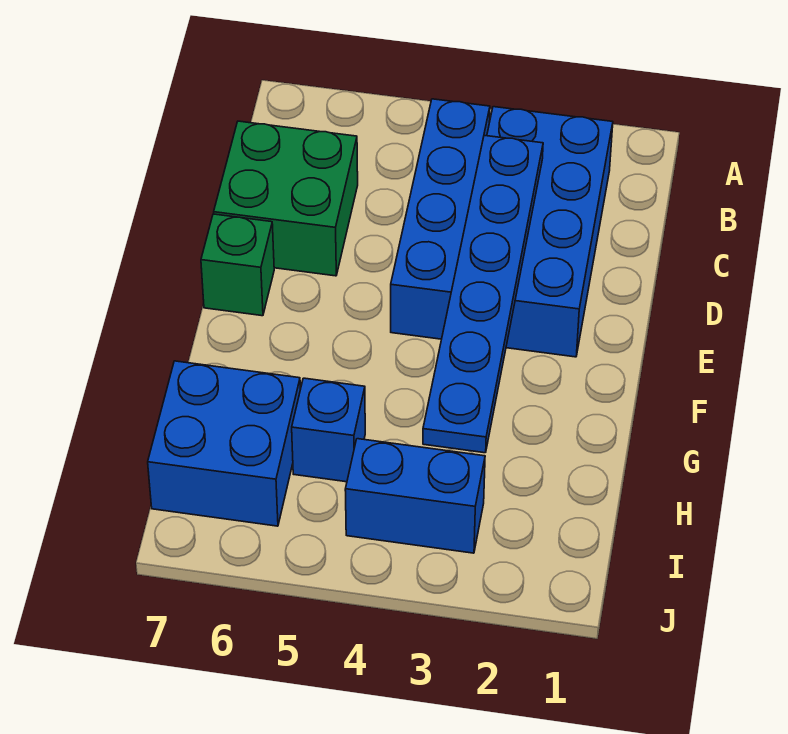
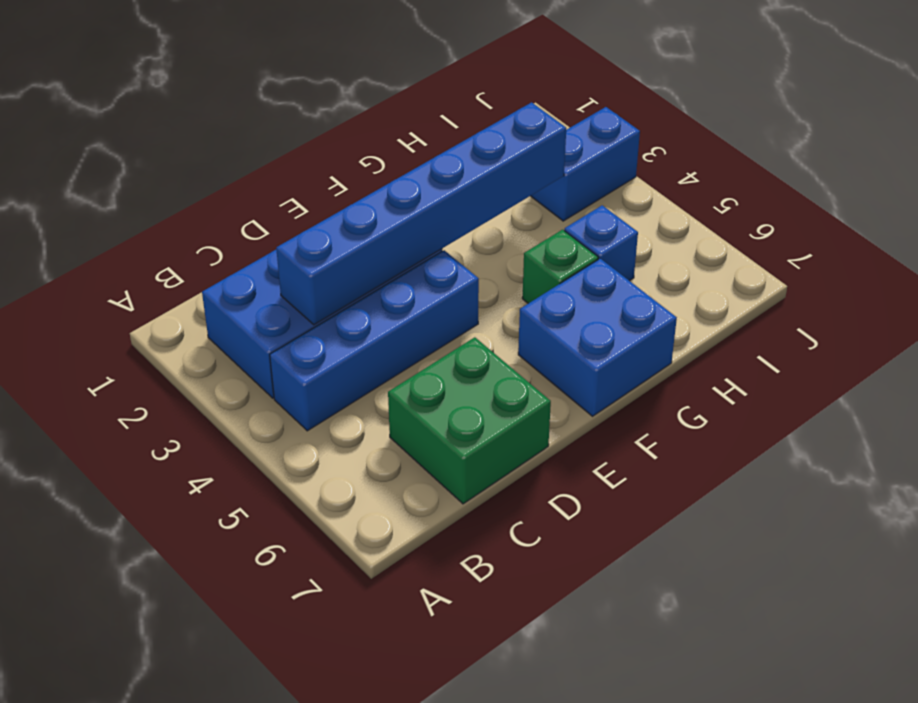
blue 1x6 plate [423,135,543,453] -> blue 1x6 brick [276,102,566,325]
green 1x1 brick [201,214,274,316] -> green 1x1 brick moved to [522,230,598,303]
blue 2x2 brick [148,361,300,526] -> blue 2x2 brick moved to [518,259,677,416]
blue 1x2 brick [345,439,485,553] -> blue 1x2 brick turned to [531,107,640,221]

